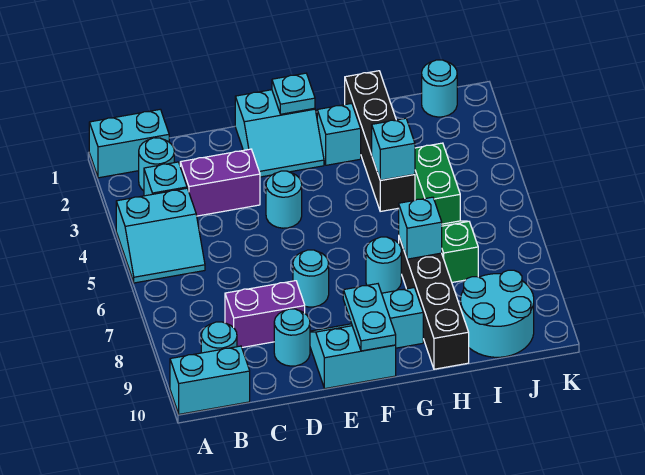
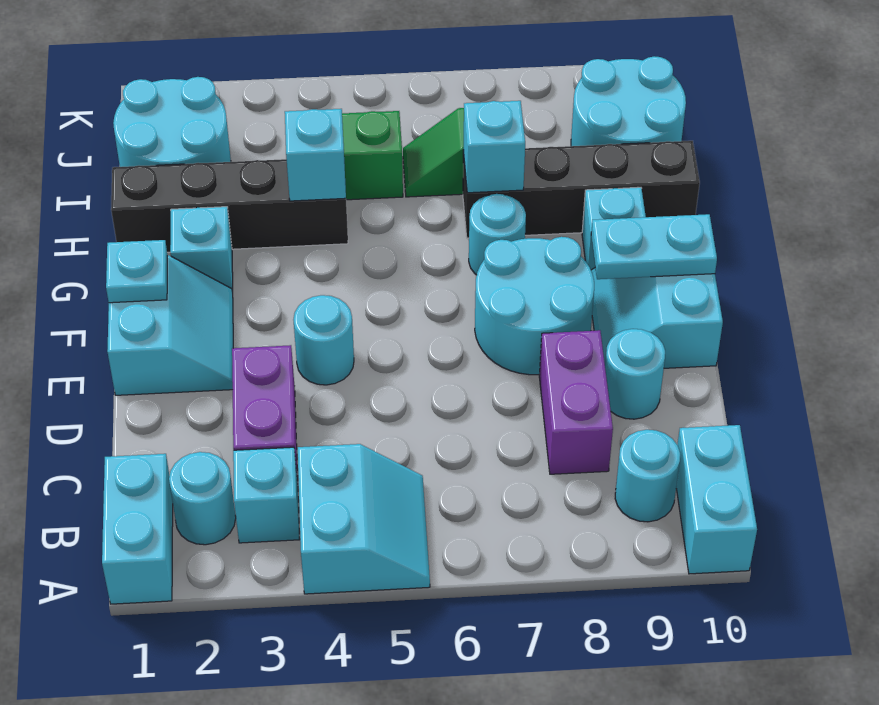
cyan 1x1 round brick [293,250,329,307] -> cyan 2x2 round brick [475,237,594,375]
cyan 1x1 round brick [422,60,457,117] -> cyan 2x2 round brick [113,77,231,167]

